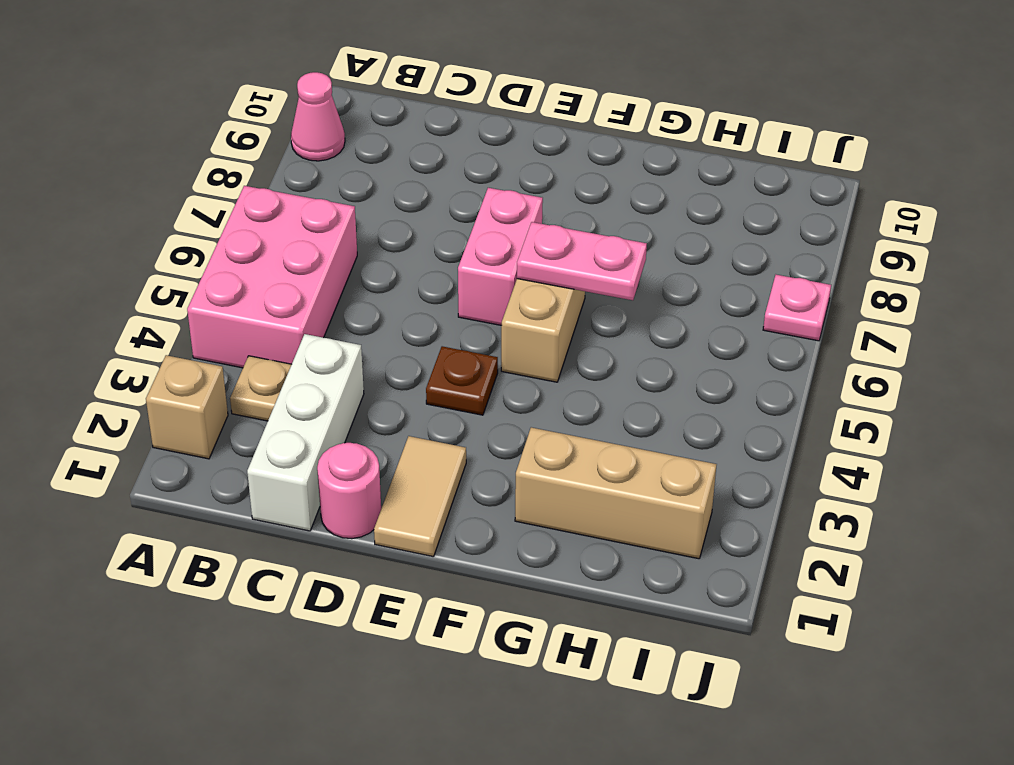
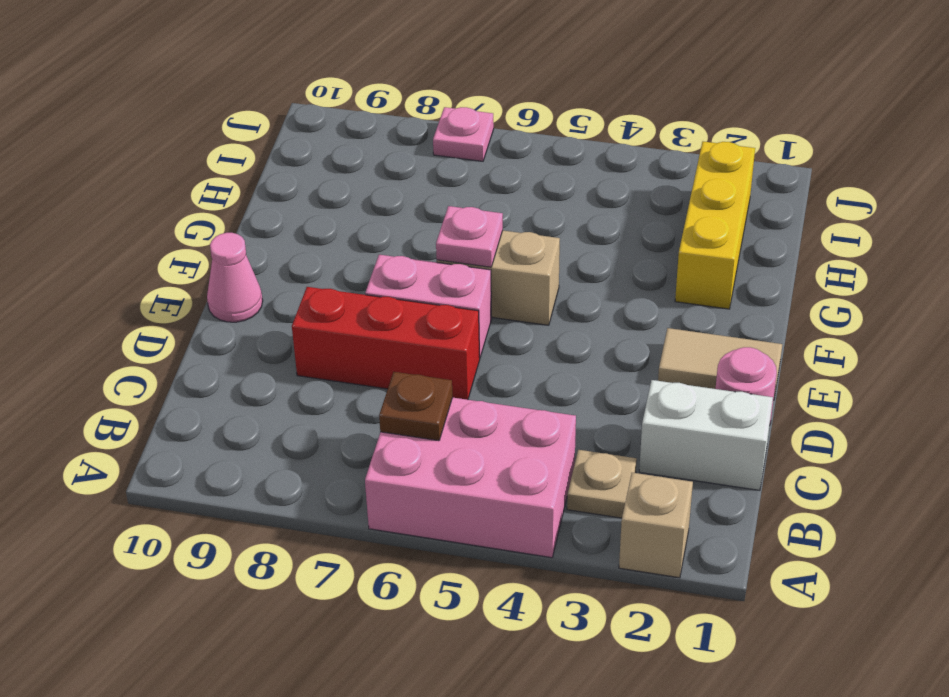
pink 1x1 cone [291,72,345,161] -> pink 1x1 cone moved to [207,233,263,322]
white 1x3 brick [247,334,364,531] -> white 1x2 brick [639,380,773,490]
none -> red 1x3 brick [292,287,480,400]
brown 1x1 plate [426,346,498,415] -> brown 1x1 plate moved to [379,372,453,441]
pink 1x2 plate [517,222,647,300] -> pink 1x1 plate [436,206,503,267]
tan 1x3 brick [515,427,717,559] -> yellow 1x3 brick [675,142,755,309]

